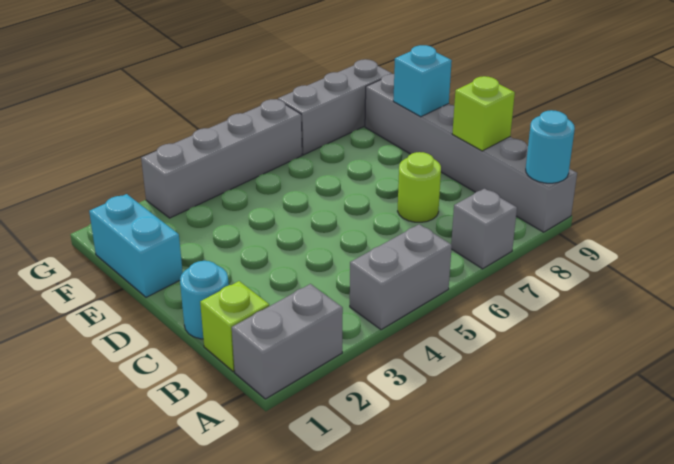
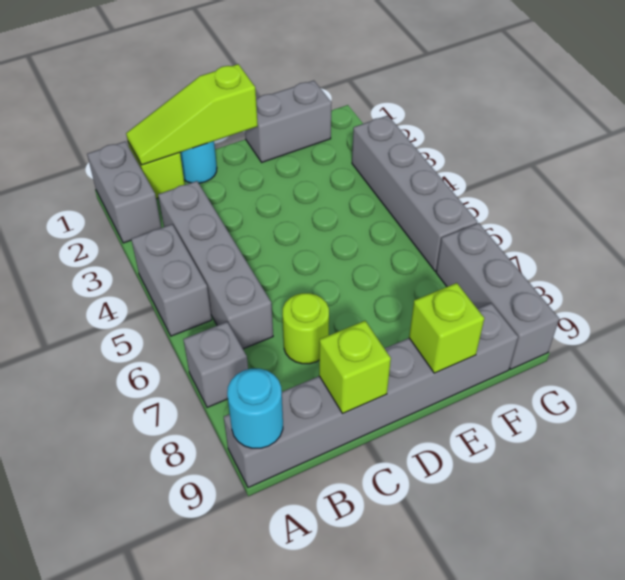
none -> lime 1x3 slope [126,64,258,165]
none -> grey 1x4 brick [158,181,273,349]
cyan 1x2 brick [89,194,183,297] -> grey 1x2 brick [245,81,332,162]
cyan 1x1 brick [393,45,452,117] -> lime 1x1 brick [409,283,484,373]

